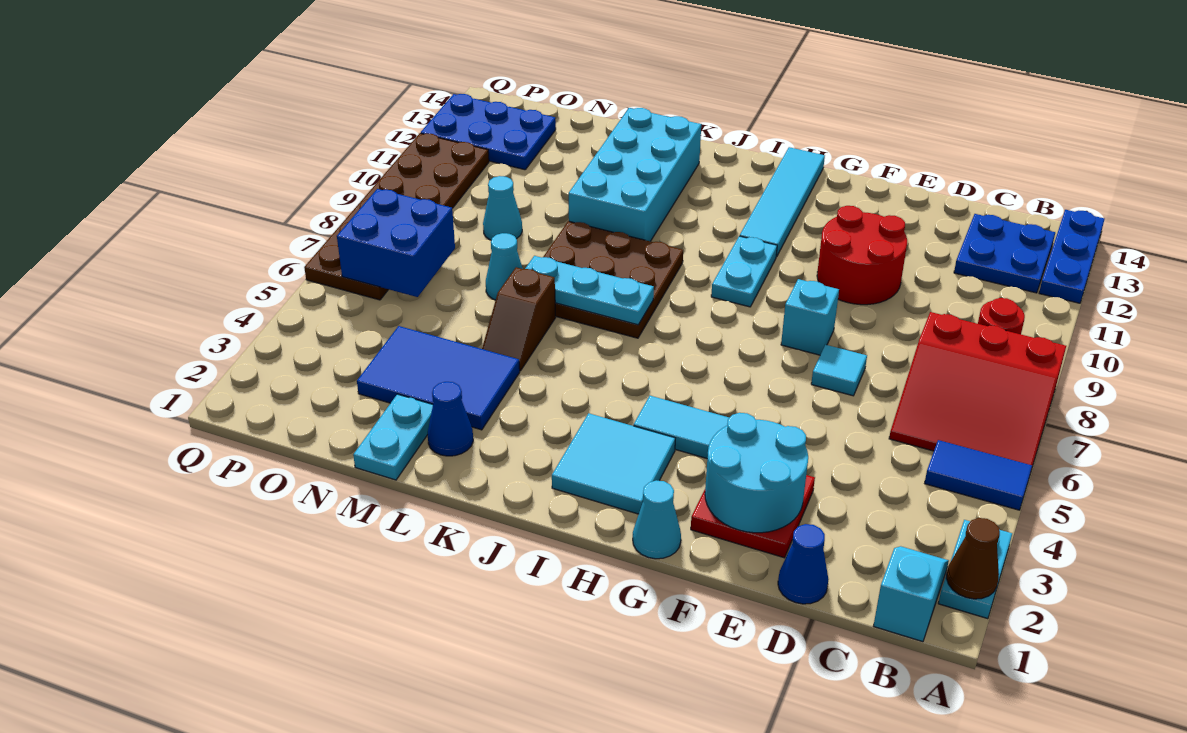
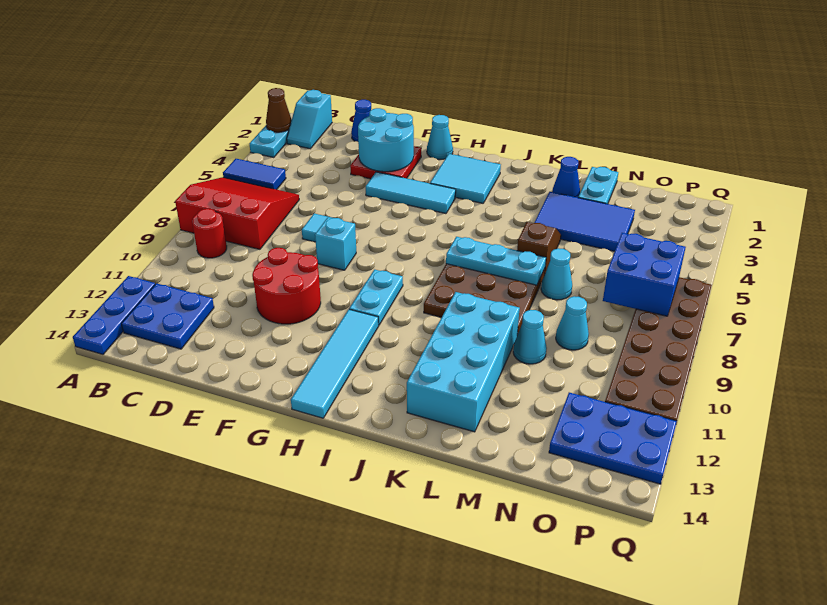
none -> cyan 1x1 cone [513,310,547,364]

